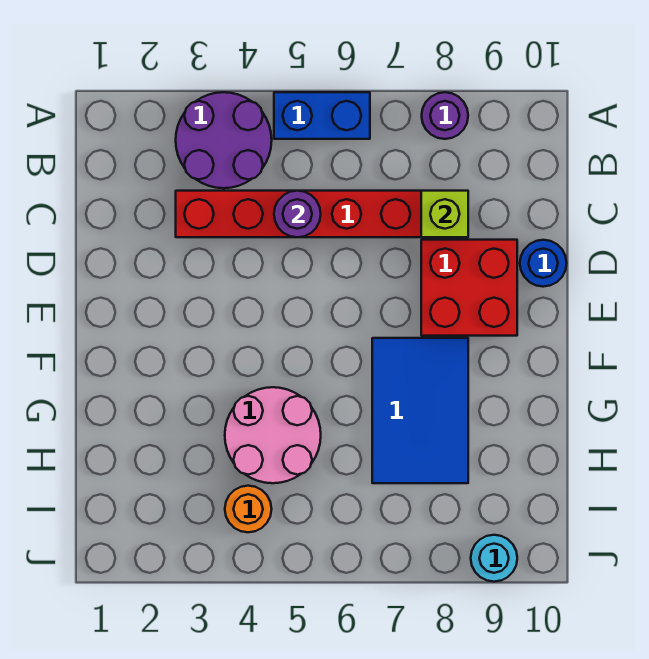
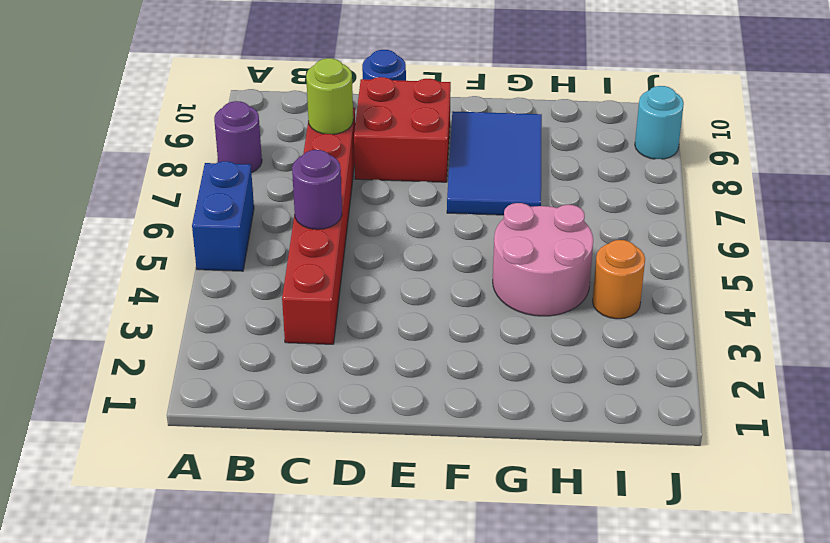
purple 2x2 round brick [176,92,272,188] -> none
lime 1x1 brick [421,191,468,237] -> lime 1x1 round brick [306,58,353,134]
blue 2x3 tile [372,338,468,483] -> blue 2x3 tile turned to [447,111,542,215]

